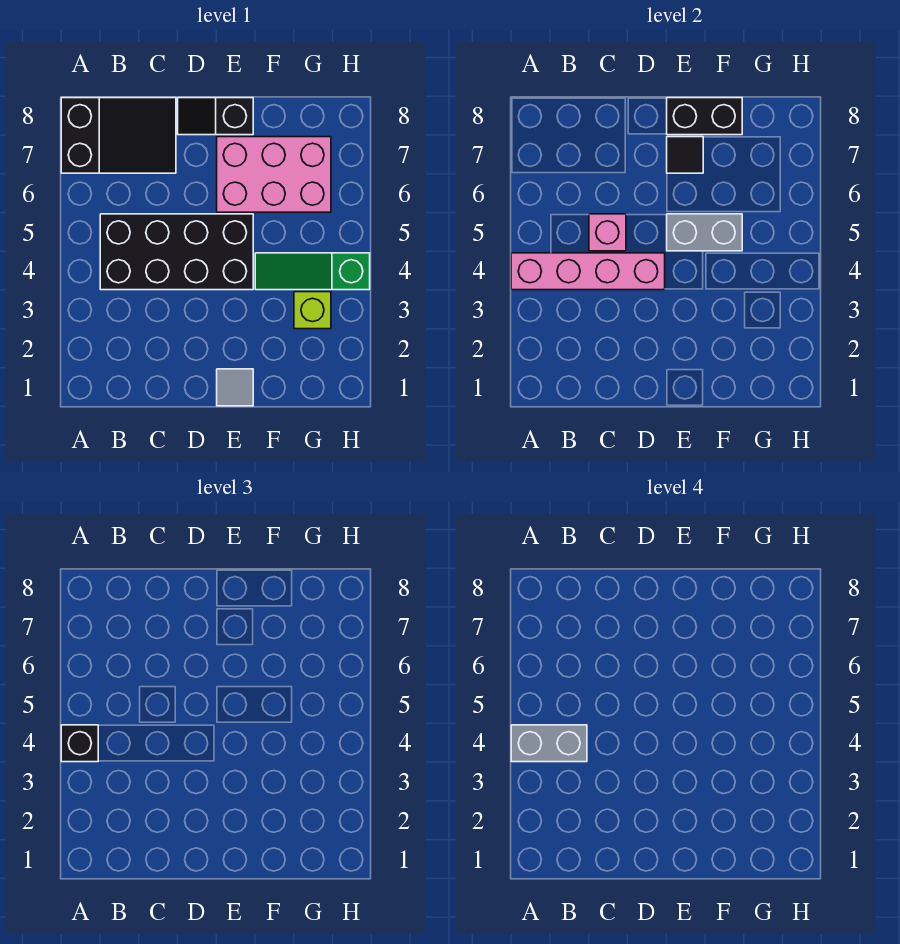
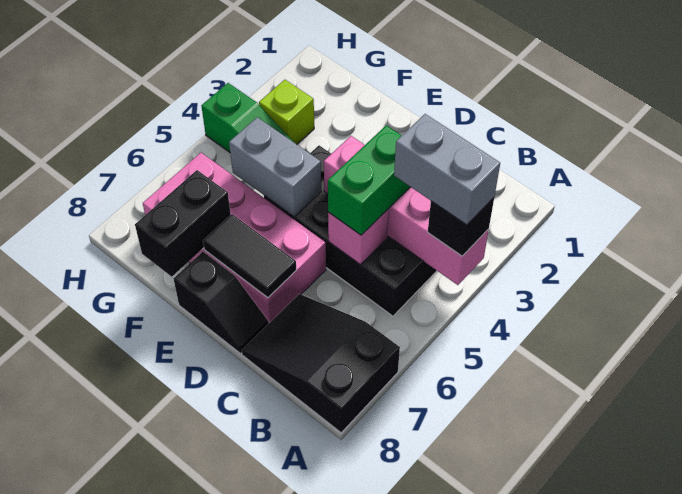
none -> green 1x2 brick [328,125,410,235]
grey 1x1 tile [217,369,253,406] -> none
pink 2x3 brick [217,137,331,212] -> pink 2x4 brick [143,153,326,323]
black 1x1 tile [667,137,703,173] -> black 1x2 tile [203,214,296,298]
black 1x2 brick [667,98,742,135] -> black 1x2 brick turned to [135,170,231,277]

